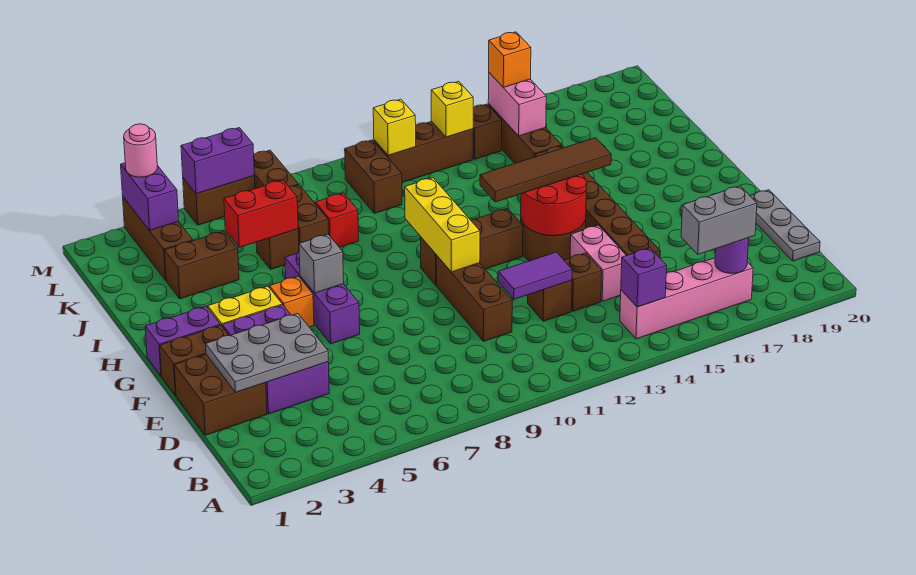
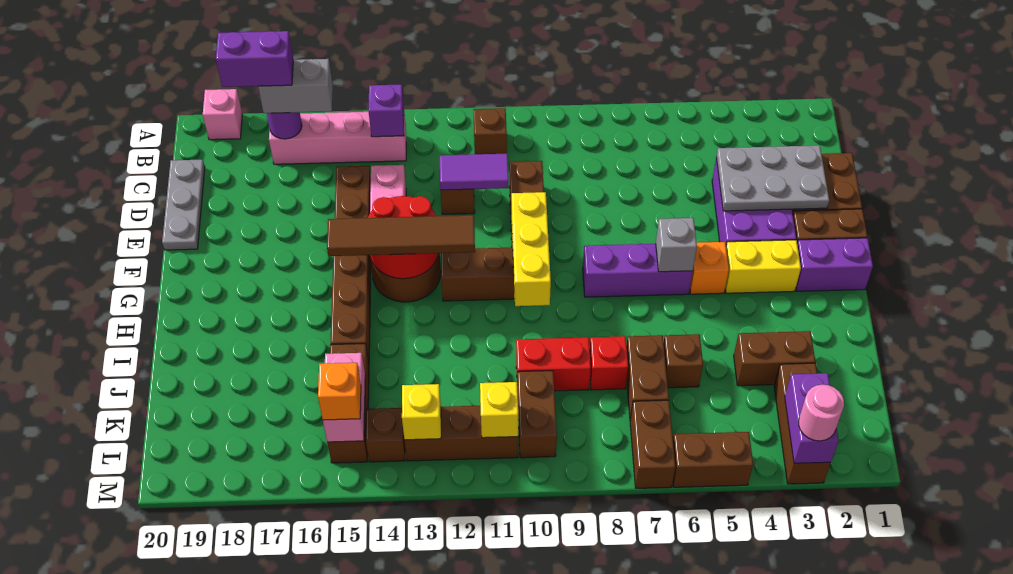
none -> pink 1x1 brick [203,89,242,140]
brown 1x1 brick [564,253,602,311] -> brown 1x1 brick moved to [473,108,507,154]
purple 1x3 brick [285,252,360,344] -> purple 1x3 brick turned to [583,244,693,297]
red 1x2 brick [224,180,298,247] -> red 1x2 brick moved to [516,337,591,391]
purple 1x2 brick [181,128,254,194] -> purple 1x2 brick moved to [216,31,293,87]

